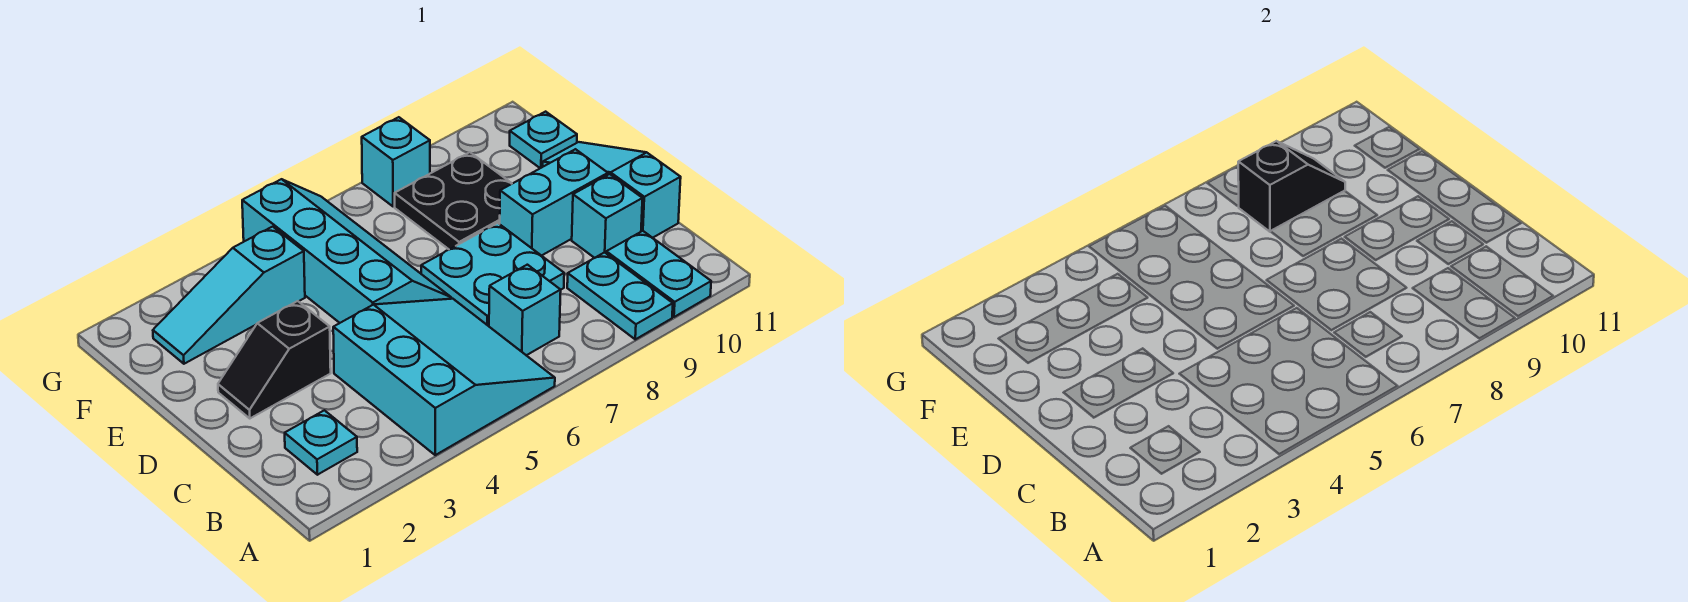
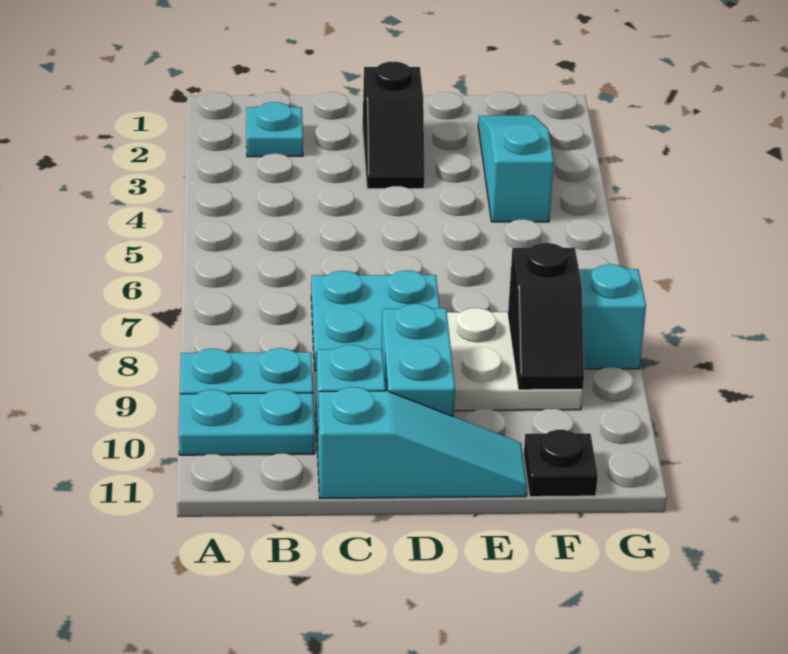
cyan 3x3 slope [333,299,555,455] -> none
cyan 1x1 brick [489,265,561,355] -> none
black 1x2 slope [218,301,331,418] -> black 1x2 slope turned to [363,62,425,189]
cyan 2x4 slope [242,179,451,323] -> none
black 2x2 plate [395,152,512,250] -> white 2x2 plate [447,308,583,411]
cyan 1x1 plate [510,112,577,168] -> black 1x1 plate [524,430,598,497]

